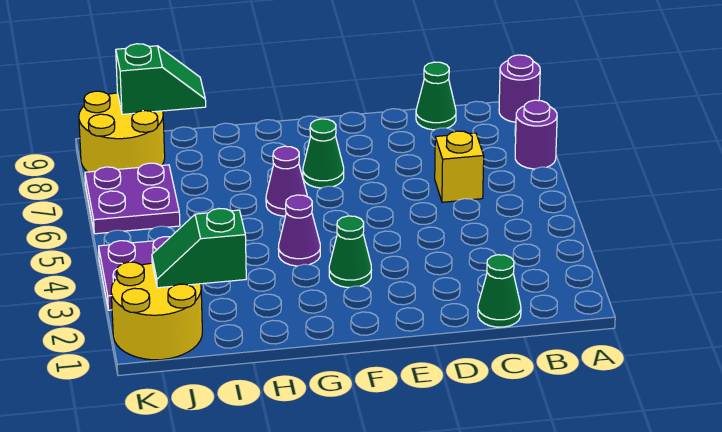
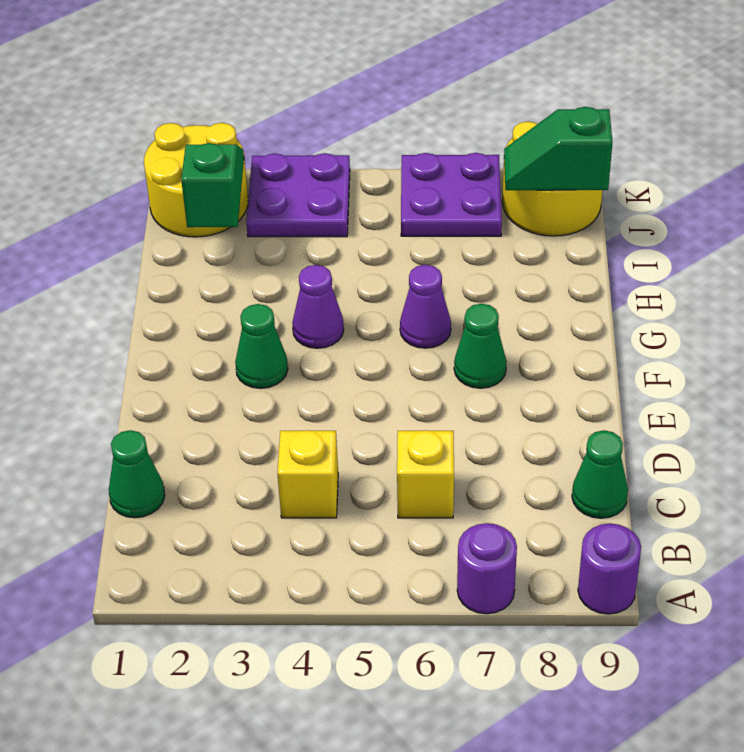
none -> yellow 1x1 brick [277,430,338,518]
green 1x2 slope [116,44,206,114] -> green 1x2 slope turned to [504,107,613,190]

